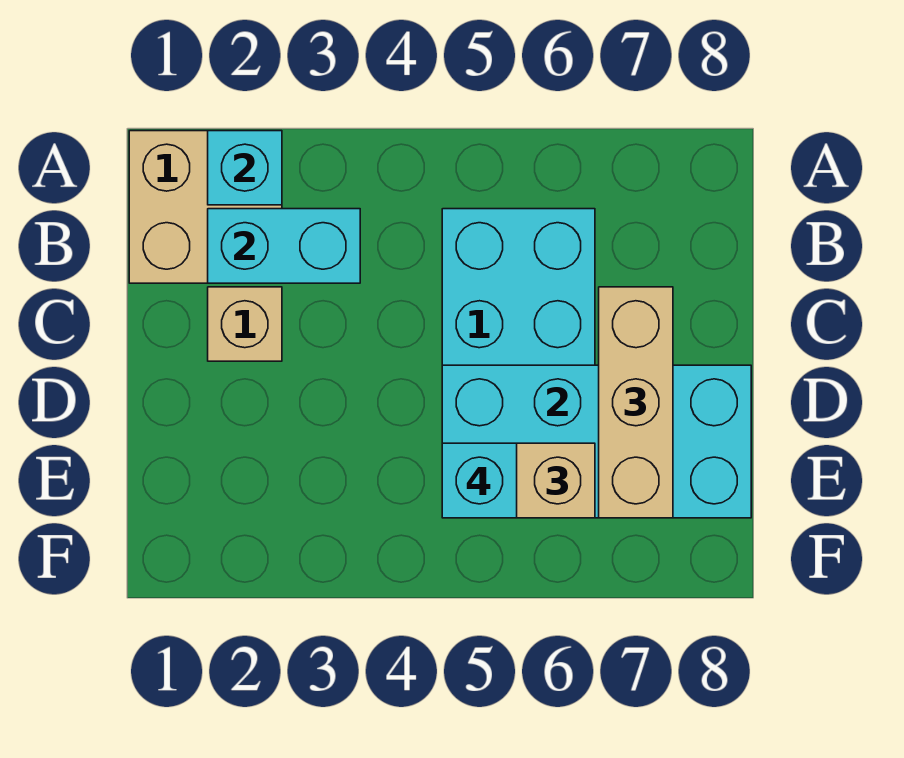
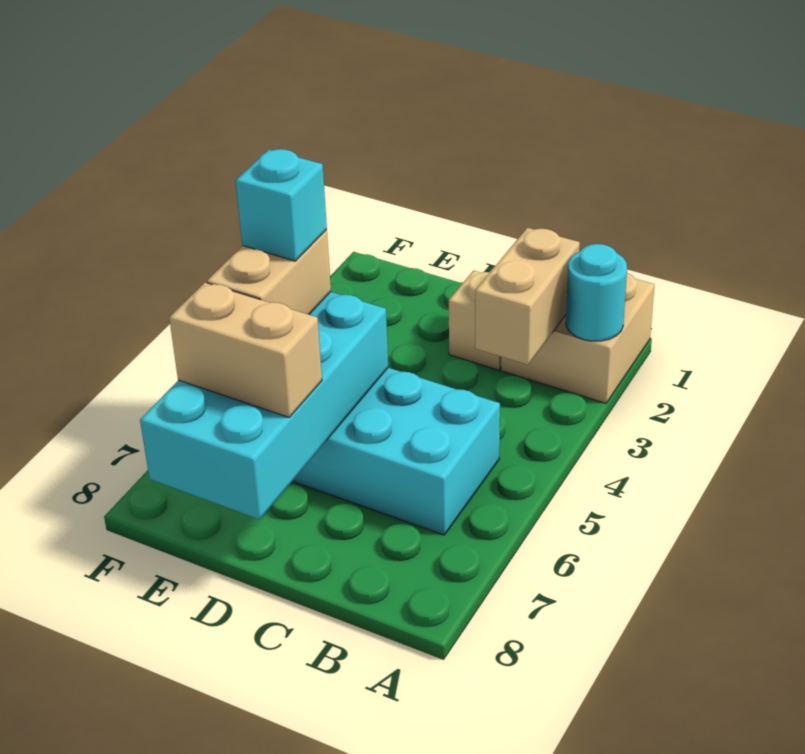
cyan 1x1 brick [208,131,282,205] -> cyan 1x1 round brick [566,244,627,341]
cyan 1x2 brick [208,209,360,283] -> tan 1x2 brick [475,228,580,365]
tan 1x3 brick [599,287,673,518] -> tan 1x2 brick [169,283,322,417]

